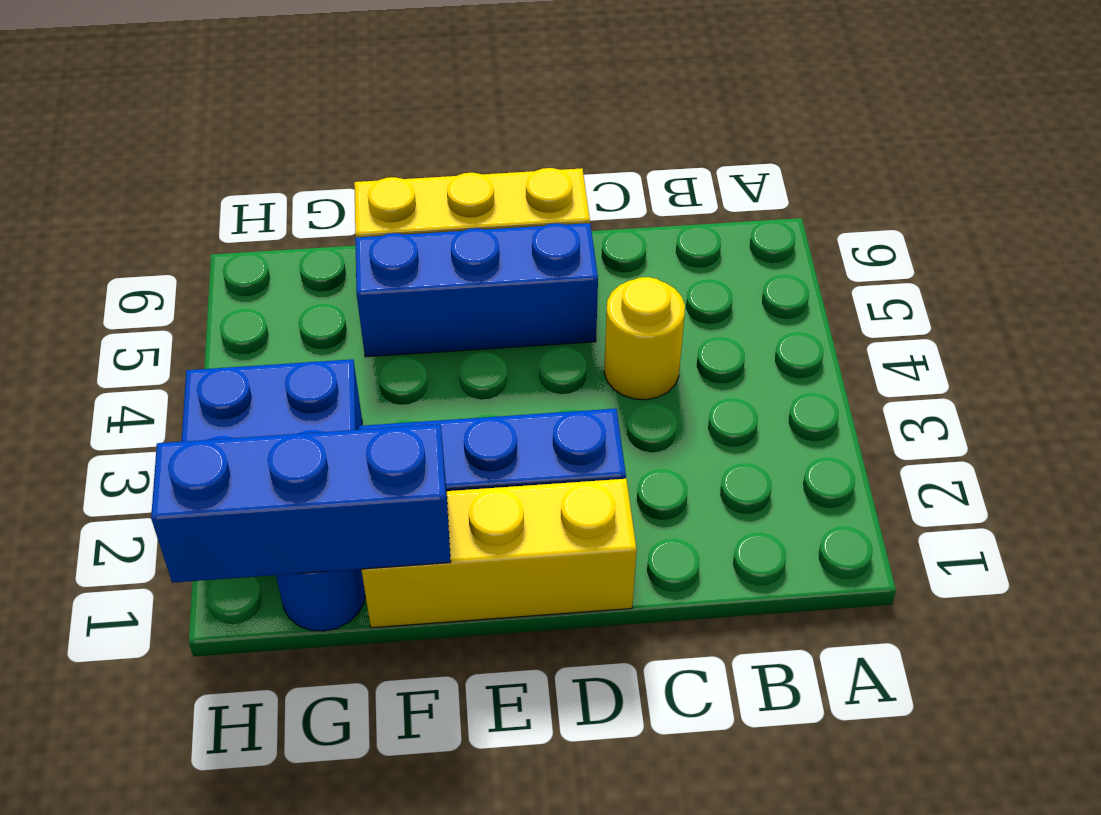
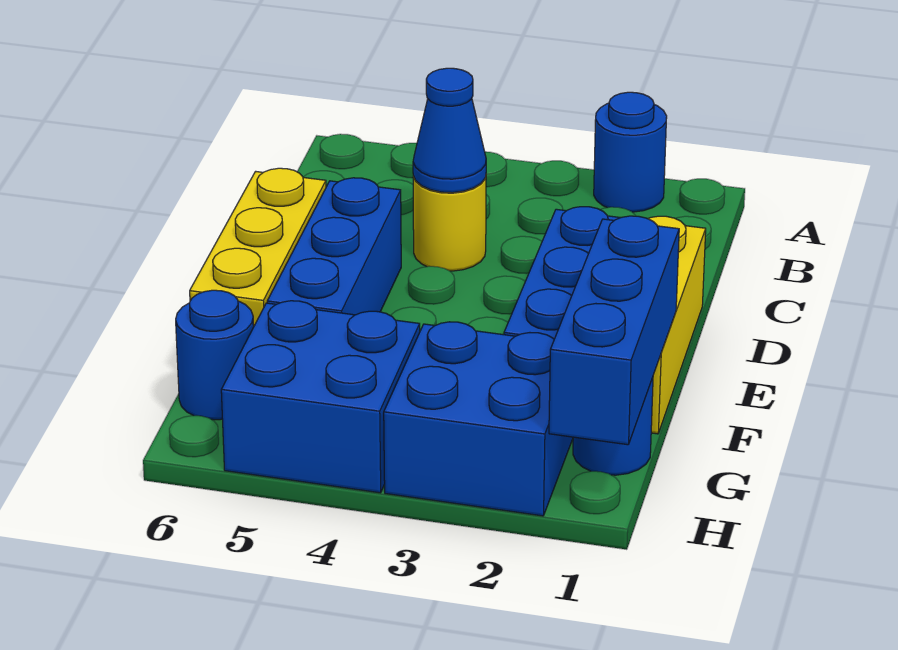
none -> blue 1x1 round brick [594,92,667,212]
none -> blue 1x1 cone [413,68,486,193]
none -> blue 2x2 brick [221,301,420,493]
none -> blue 1x1 round brick [176,290,254,420]

